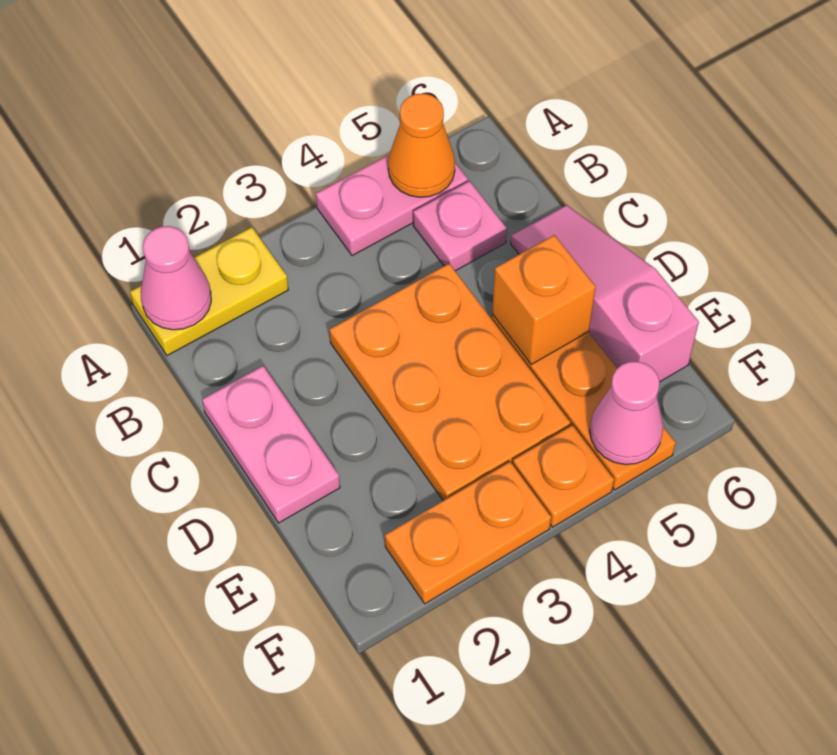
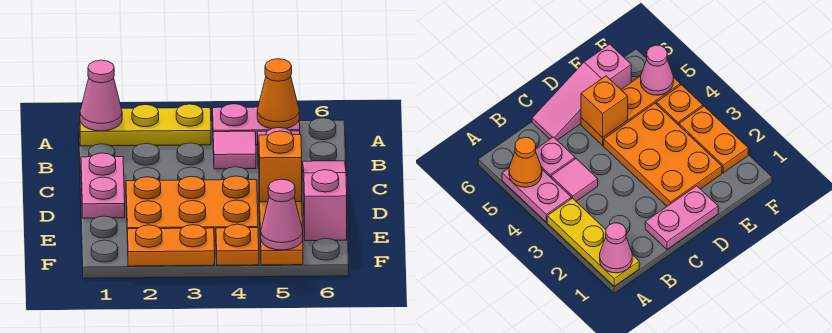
yellow 1x2 plate [130,227,288,356] -> yellow 1x3 plate [80,104,211,146]
none -> pink 1x1 tile [213,131,256,169]
orange 2x3 plate [329,264,570,501] -> orange 2x3 plate turned to [126,176,258,241]

